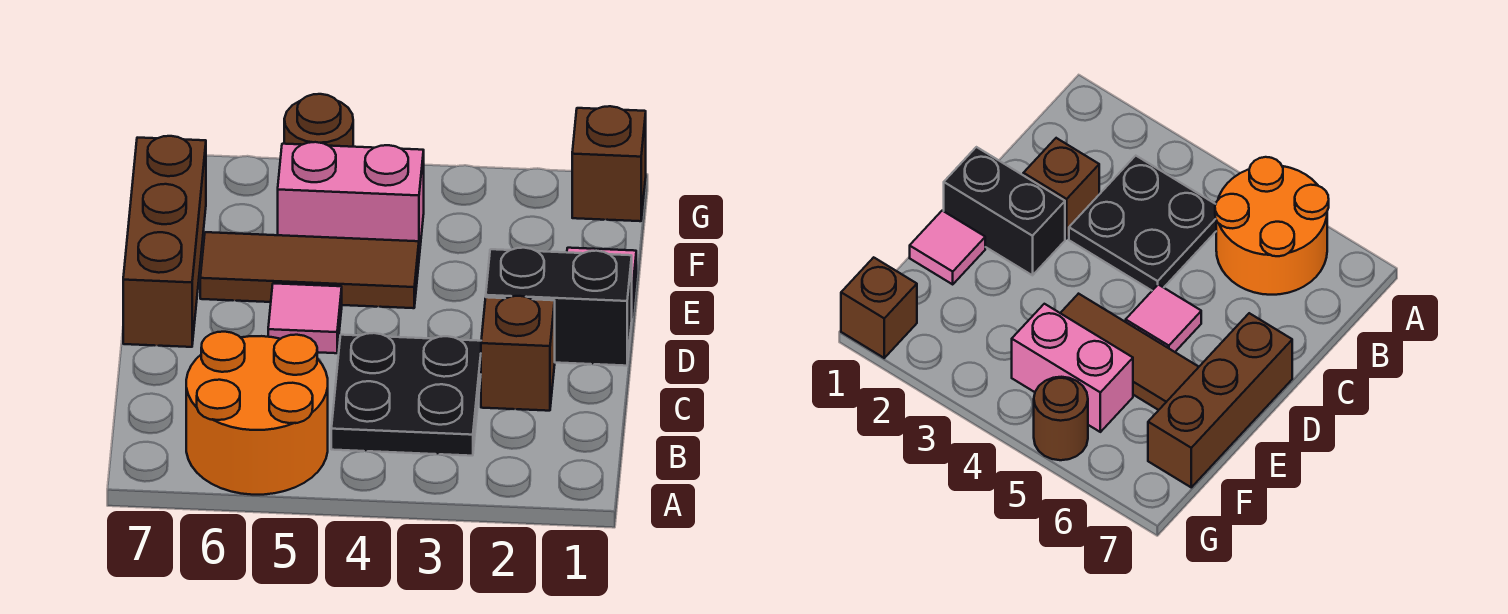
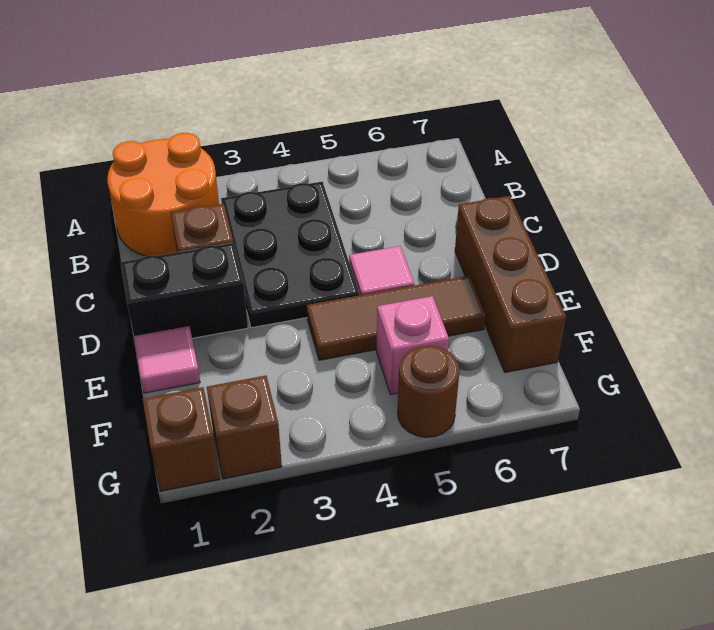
orange 2x2 round brick [186,332,328,495] -> orange 2x2 round brick moved to [107,133,219,256]
black 2x2 plate [331,333,481,456] -> black 2x3 plate [221,182,359,328]
pink 1x2 brick [278,142,424,256] -> pink 1x1 brick [376,296,449,395]
none -> brown 1x1 brick [207,376,282,479]

